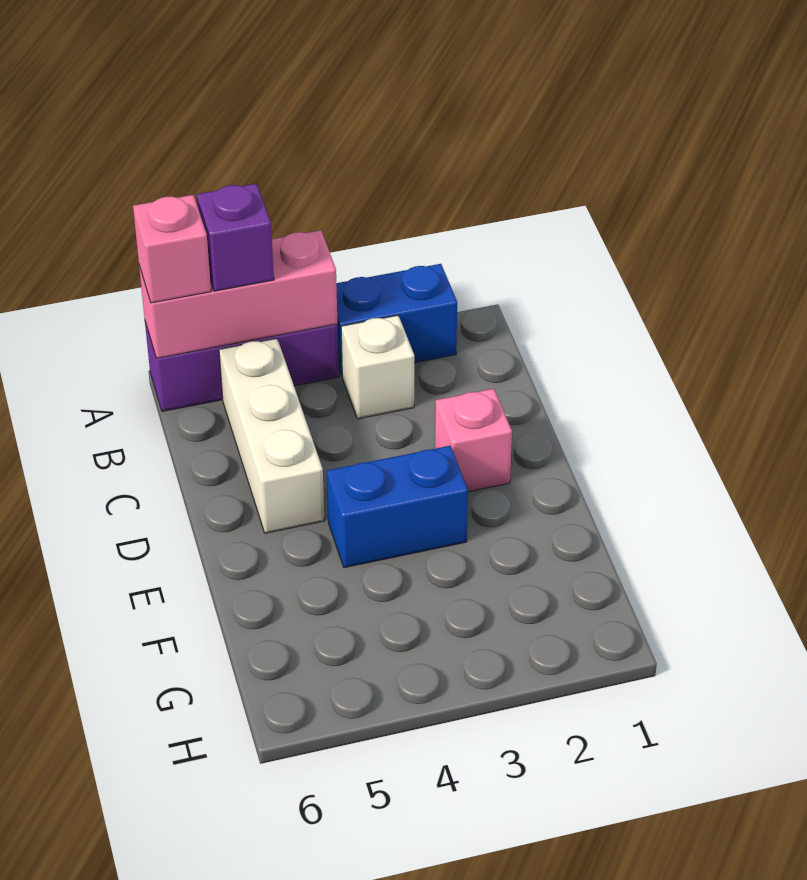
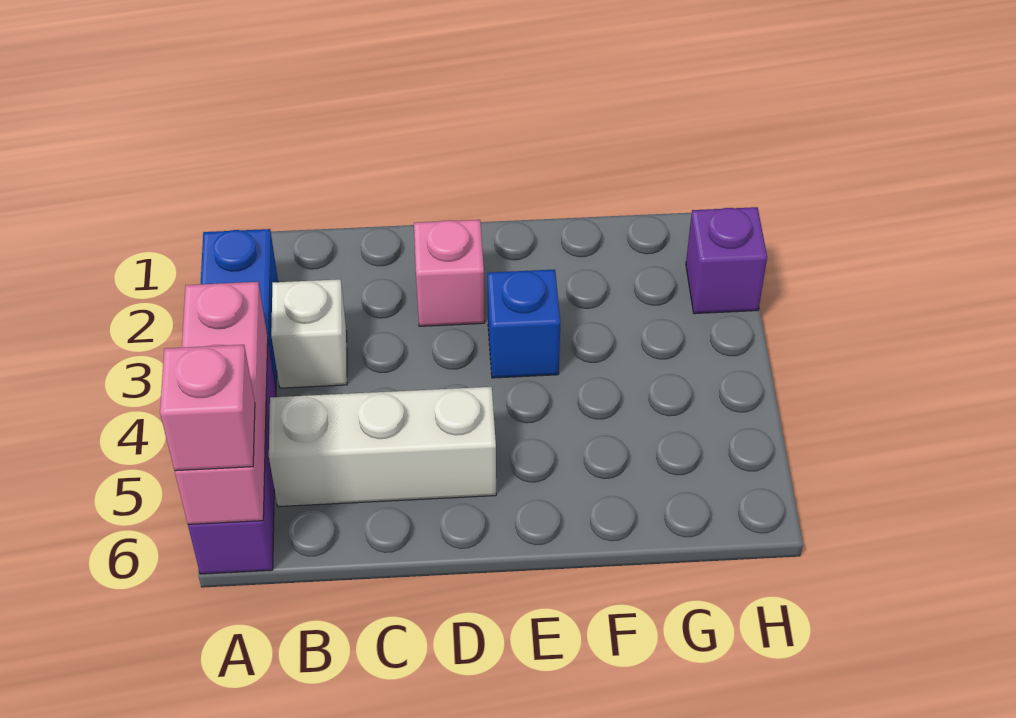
purple 1x1 brick [197,184,274,291] -> purple 1x1 brick moved to [686,207,767,314]
blue 1x2 brick [327,446,468,568] -> blue 1x1 brick [487,269,560,378]

